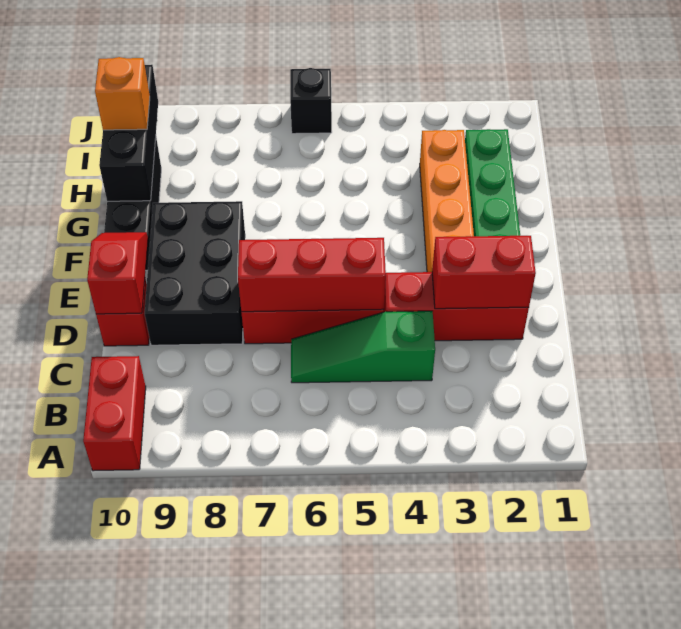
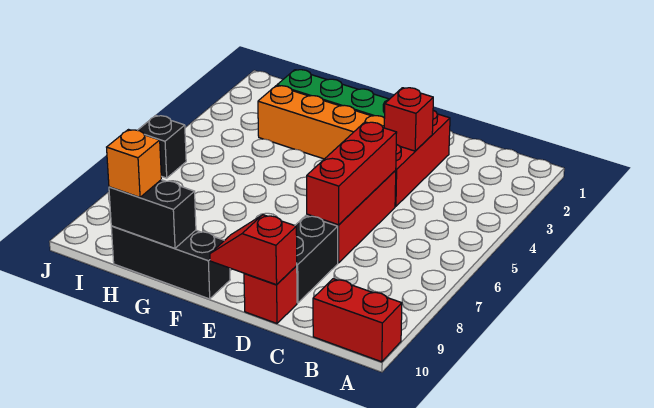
green 1x3 slope [291,311,435,383] -> none
red 1x2 brick [432,236,536,309] -> red 1x1 brick [384,88,433,151]
black 2x3 brick [145,201,245,345] -> black 1x2 brick [295,215,338,303]
black 1x3 brick [99,65,158,201] -> black 1x2 brick [109,180,196,248]

